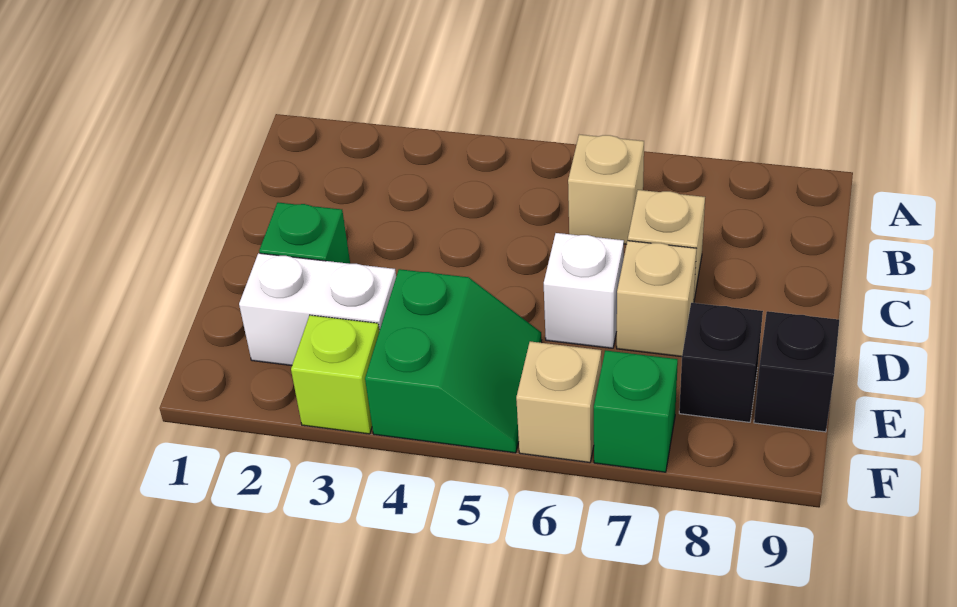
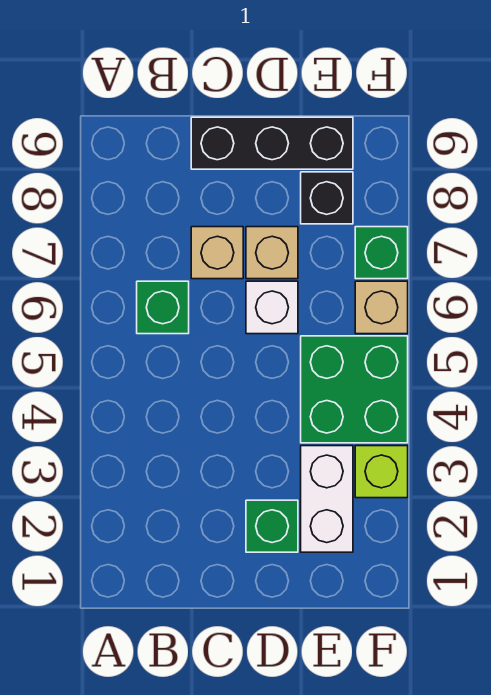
tan 1x1 brick [568,135,644,244] -> green 1x1 brick [137,281,189,334]
green 2x2 slope [365,269,542,453] -> green 2x2 brick [301,336,408,443]
black 1x1 brick [754,311,839,432] -> black 1x3 brick [191,117,353,169]

